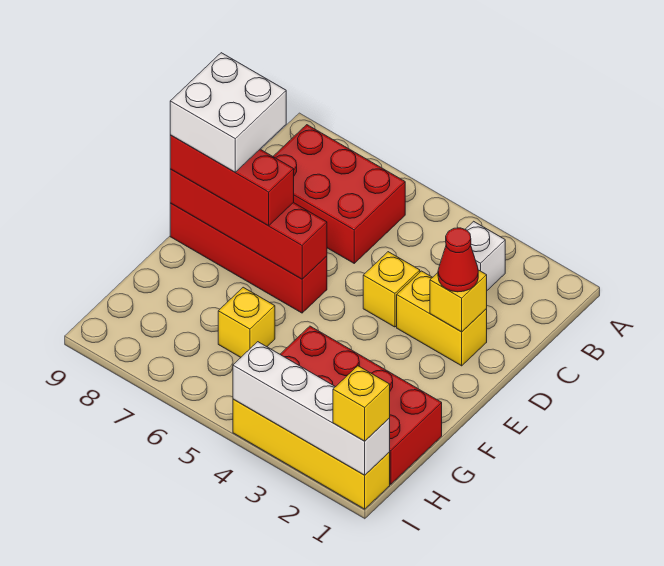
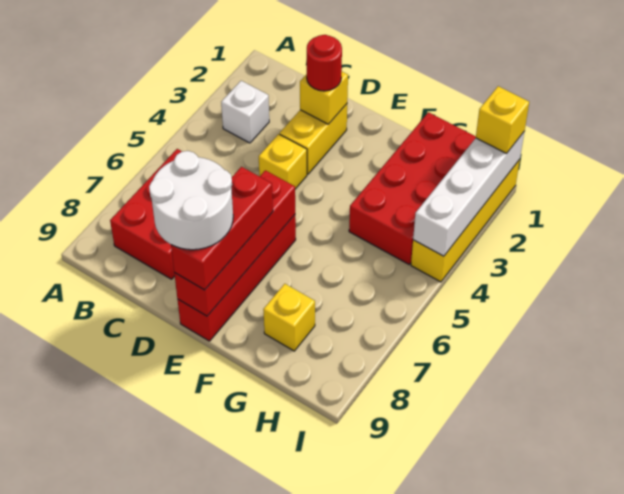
red 1x1 cone [438,228,478,292] -> red 1x1 round brick [307,35,342,91]
white 2x2 brick [170,53,286,172] -> white 2x2 round brick [149,151,233,250]
yellow 1x1 brick [218,287,275,357] -> yellow 1x1 brick moved to [263,284,315,351]

